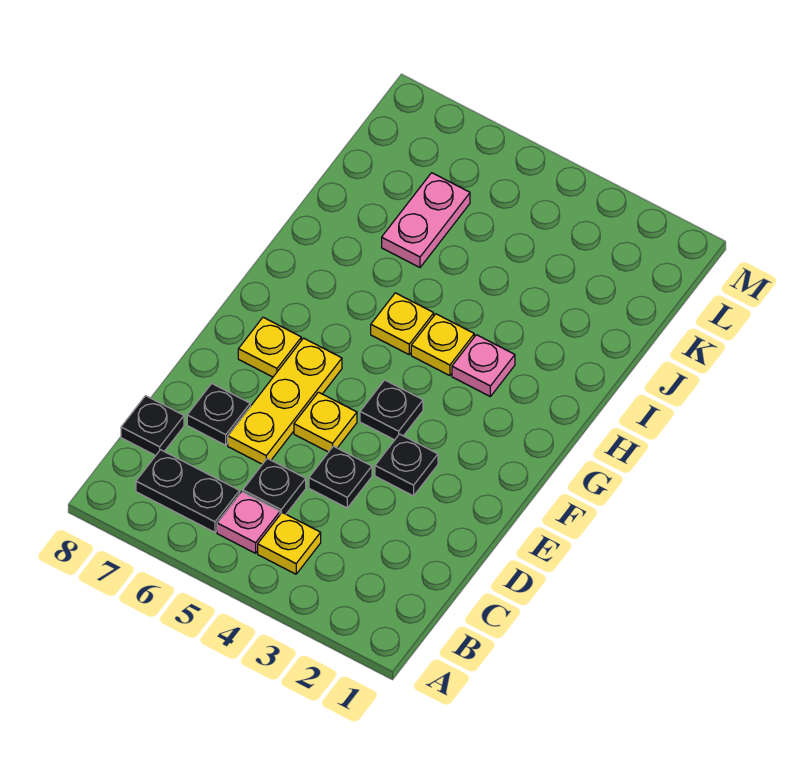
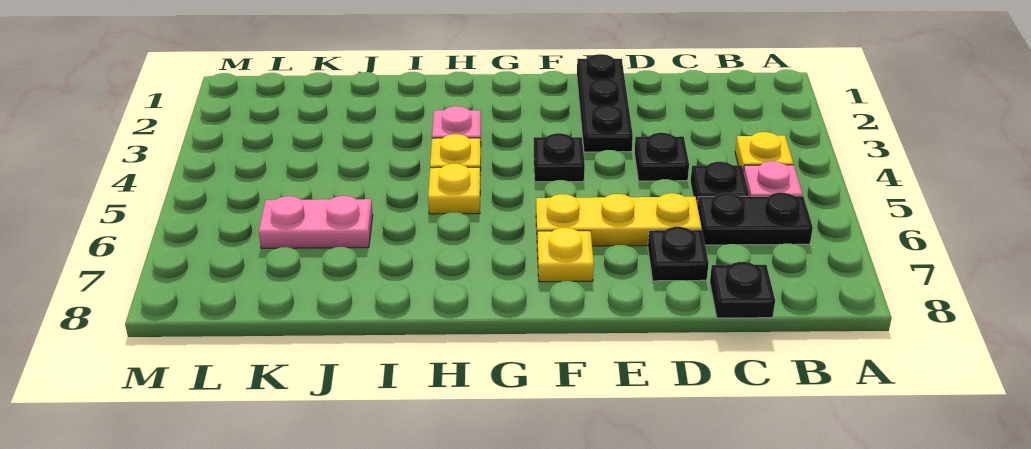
black 1x2 plate [136,450,240,532] -> black 1x2 plate turned to [697,193,813,245]
black 1x1 plate [375,434,438,496] -> black 1x3 plate [577,54,633,152]
yellow 1x1 plate [294,392,357,452] -> none

